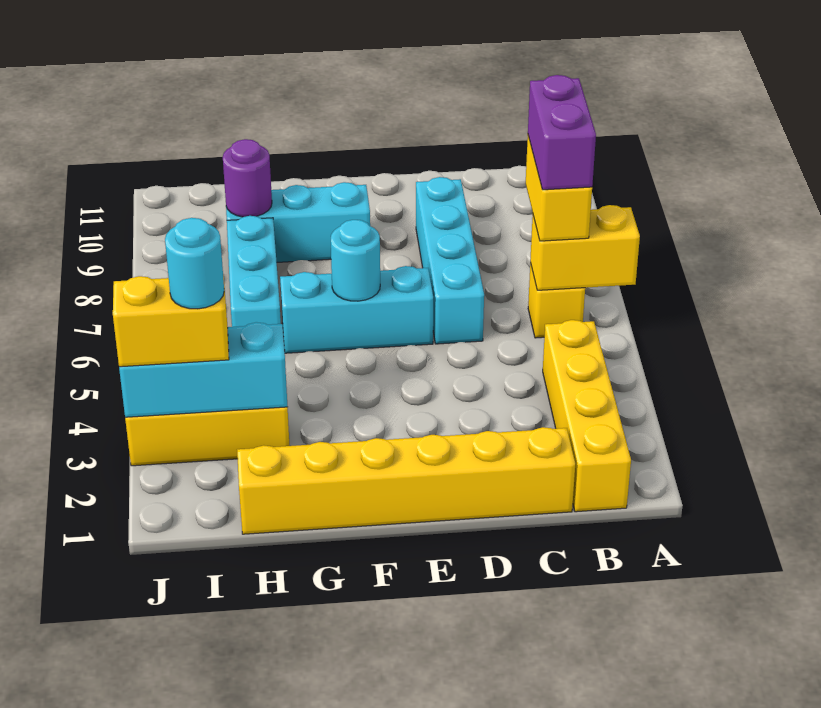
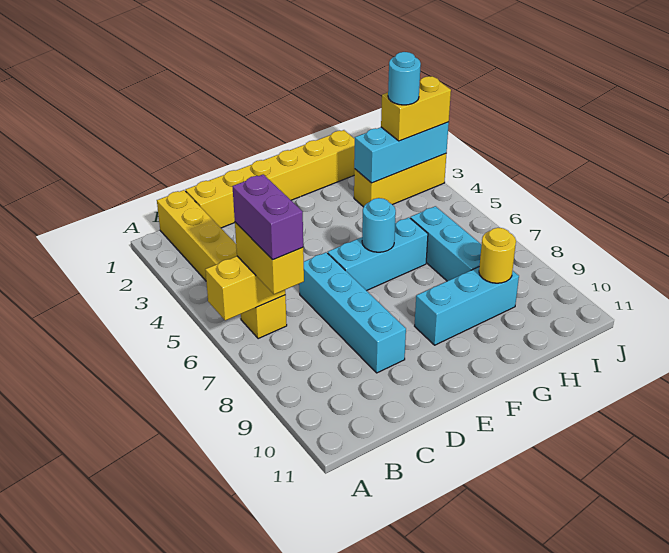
purple 1x1 round brick [223,139,272,217] -> yellow 1x1 round brick [479,228,516,283]

